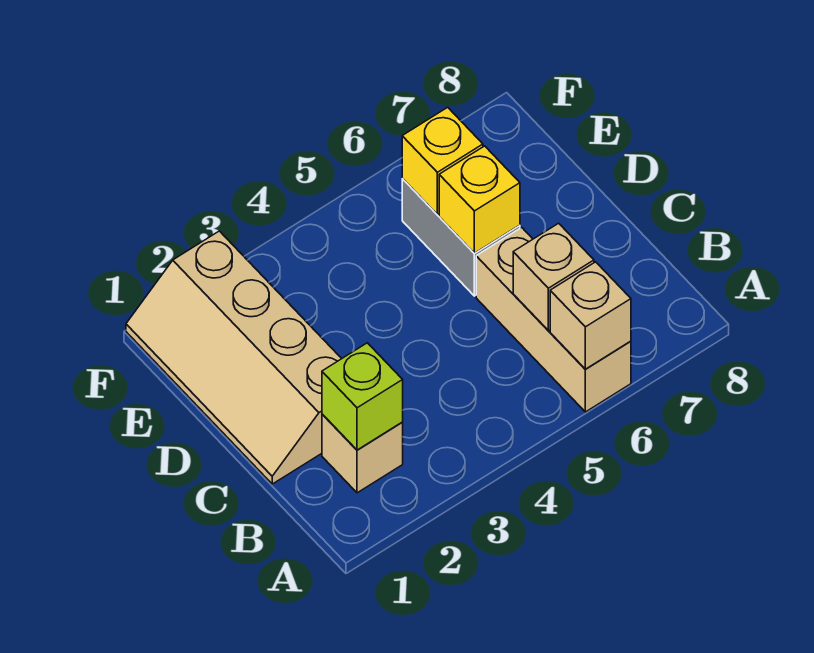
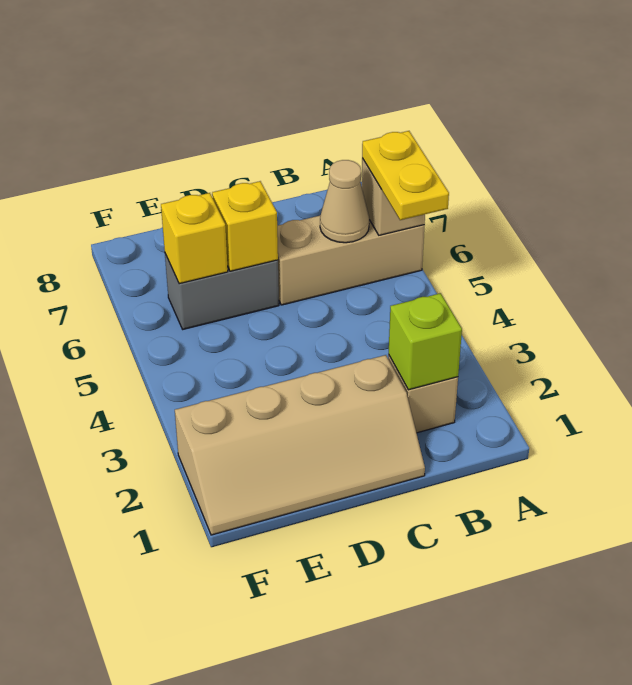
none -> yellow 1x2 plate [362,131,449,220]
tan 1x1 brick [513,223,594,331] -> tan 1x1 cone [320,160,369,243]

